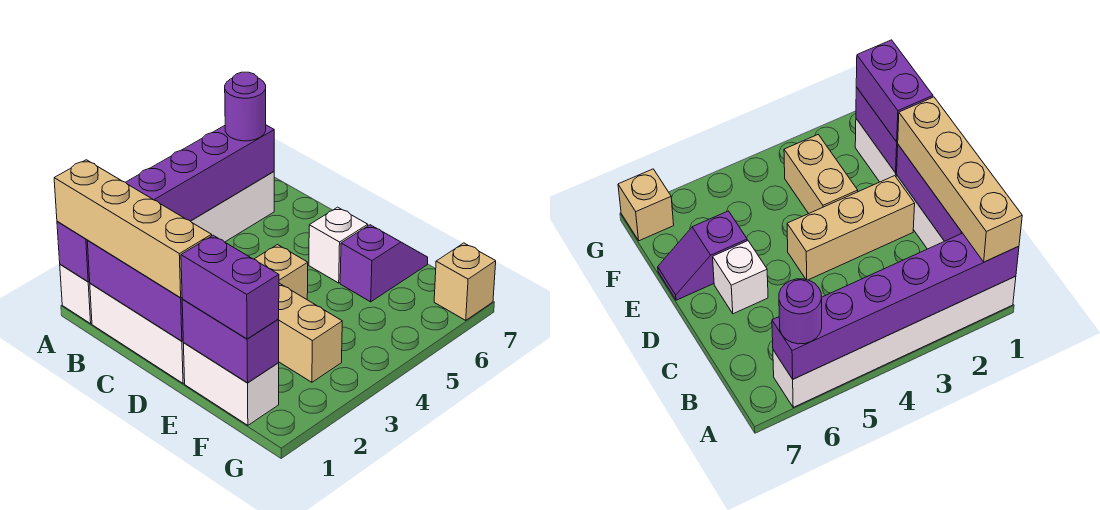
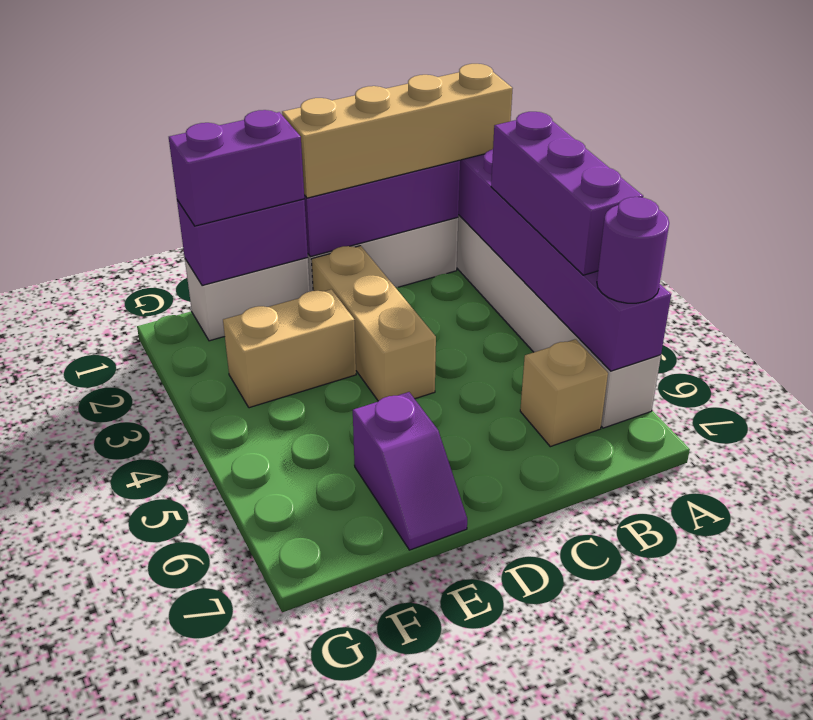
none -> purple 1x3 brick [491,112,643,275]
white 1x1 brick [309,207,368,283] -> none
tan 1x1 brick [434,243,496,320] -> tan 1x1 brick moved to [520,339,608,447]

